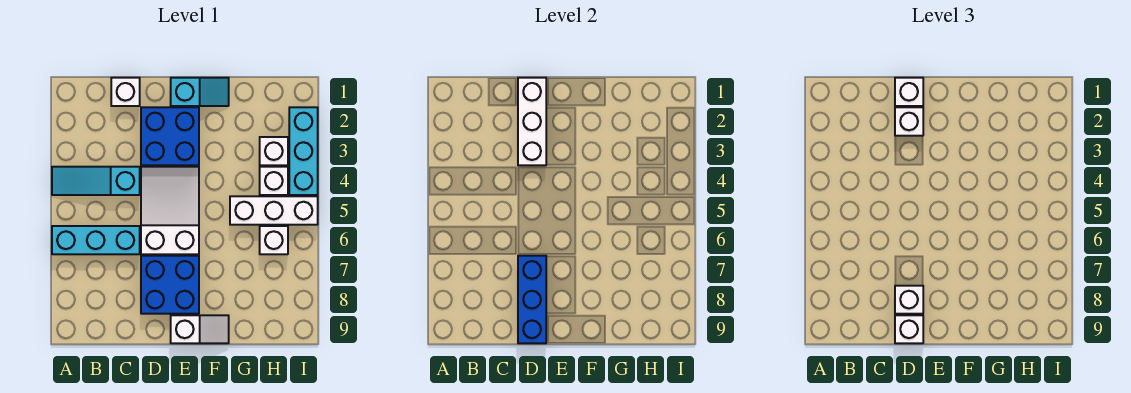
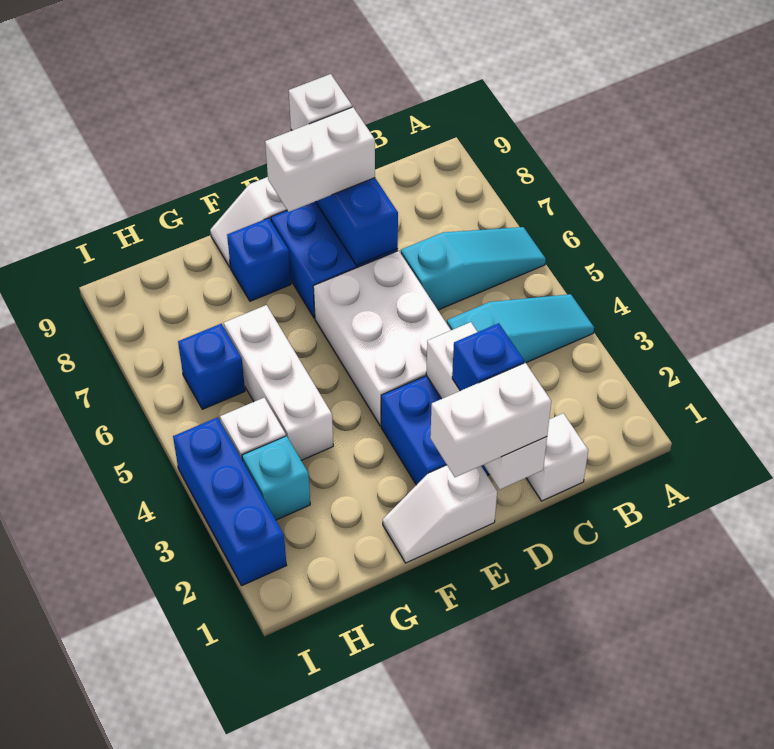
cyan 1x3 brick [52,226,140,254] -> cyan 1x3 slope [401,227,546,310]
white 1x1 brick [895,78,923,106] -> white 1x2 brick [430,363,551,477]
white 1x1 brick [895,107,923,136] -> blue 1x1 brick [452,323,524,391]
white 2x3 slope [141,167,199,254] -> white 2x3 brick [313,251,451,426]
white 1x1 brick [895,286,923,314] -> white 1x2 brick [265,107,375,212]
cyan 1x2 slope [171,78,229,106] -> white 1x2 slope [383,465,497,563]
none -> blue 1x1 brick [227,218,291,301]
white 1x3 brick [230,196,318,225] -> white 1x3 brick turned to [224,305,333,460]
white 1x1 brick [260,137,288,165] -> cyan 1x1 brick [242,436,310,520]
white 1x1 brick [260,226,288,254] -> blue 1x1 brick [178,324,245,409]
cyan 1x3 brick [289,107,318,195] -> blue 1x3 brick [173,417,287,586]

